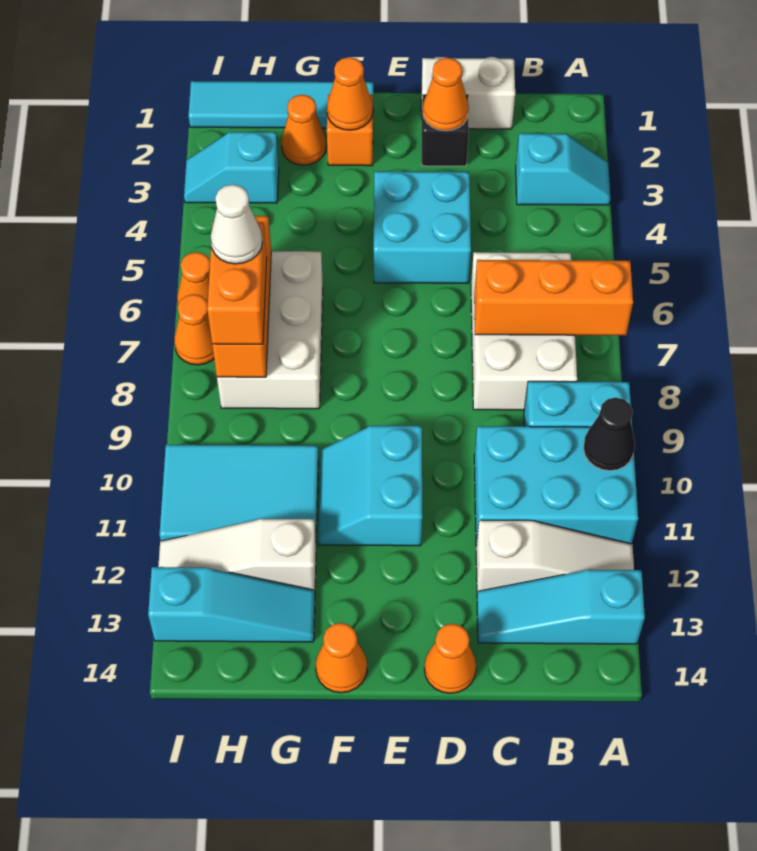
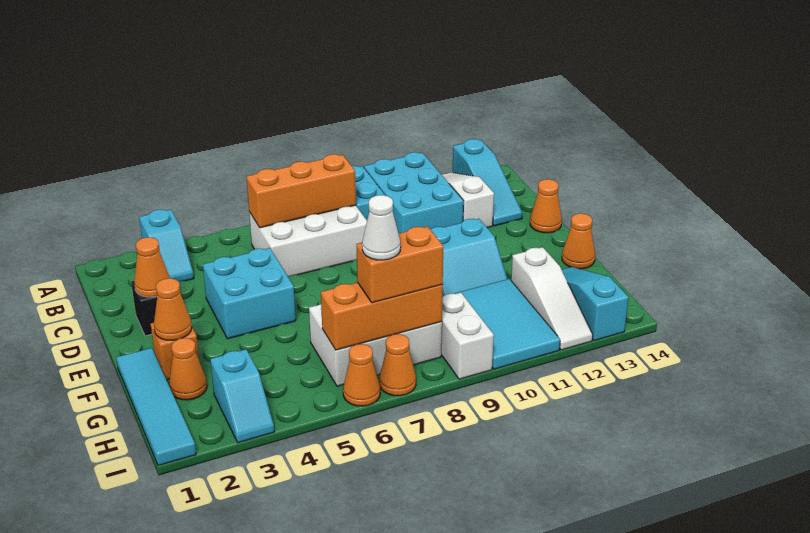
cyan 1x2 slope [516,133,610,205] -> cyan 1x2 slope turned to [139,210,194,282]
orange 1x3 brick [474,260,633,336] -> orange 1x3 brick turned to [246,154,356,228]
black 1x1 cone [583,397,635,471] -> none
white 1x2 brick [421,58,515,129] -> white 1x2 brick moved to [441,293,494,379]

